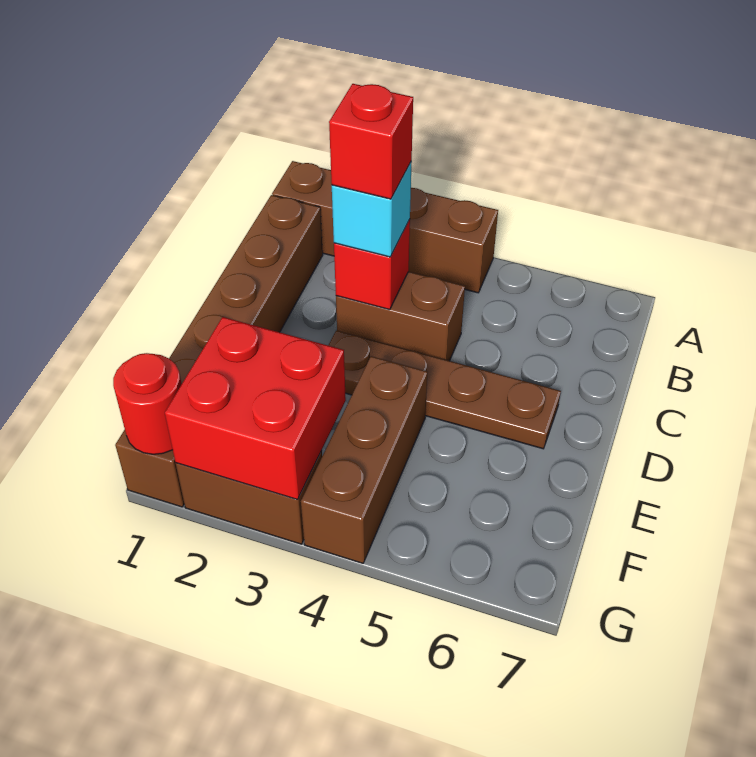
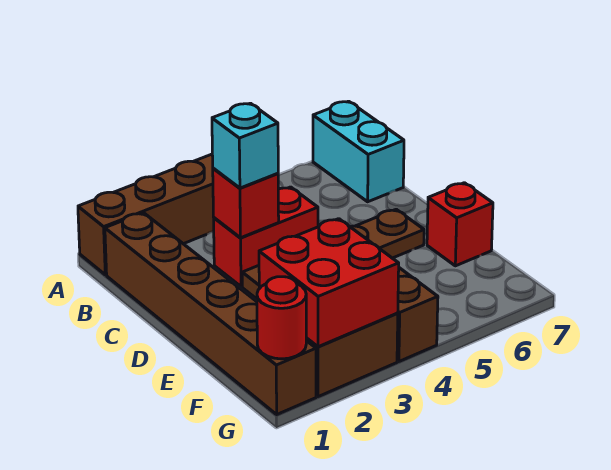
none -> cyan 1x2 brick [313,101,404,202]
brown 1x2 brick [336,272,465,361] -> red 1x2 brick [214,187,318,287]
red 1x1 brick [329,84,413,199] -> red 1x1 brick moved to [427,183,493,266]

